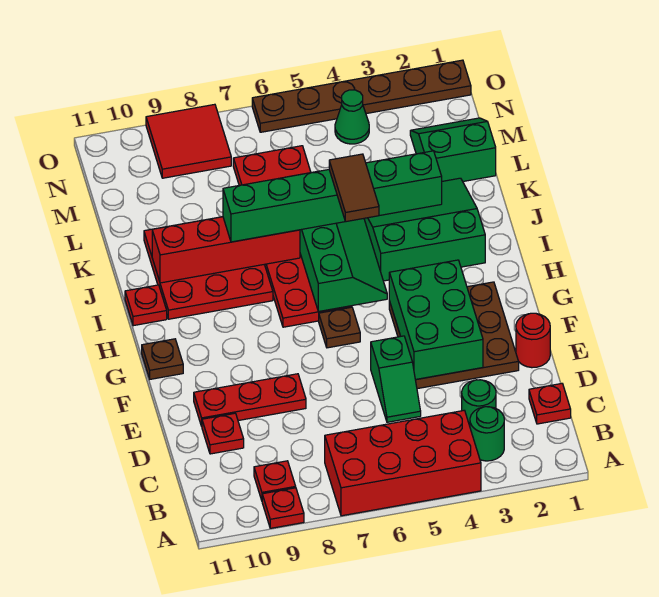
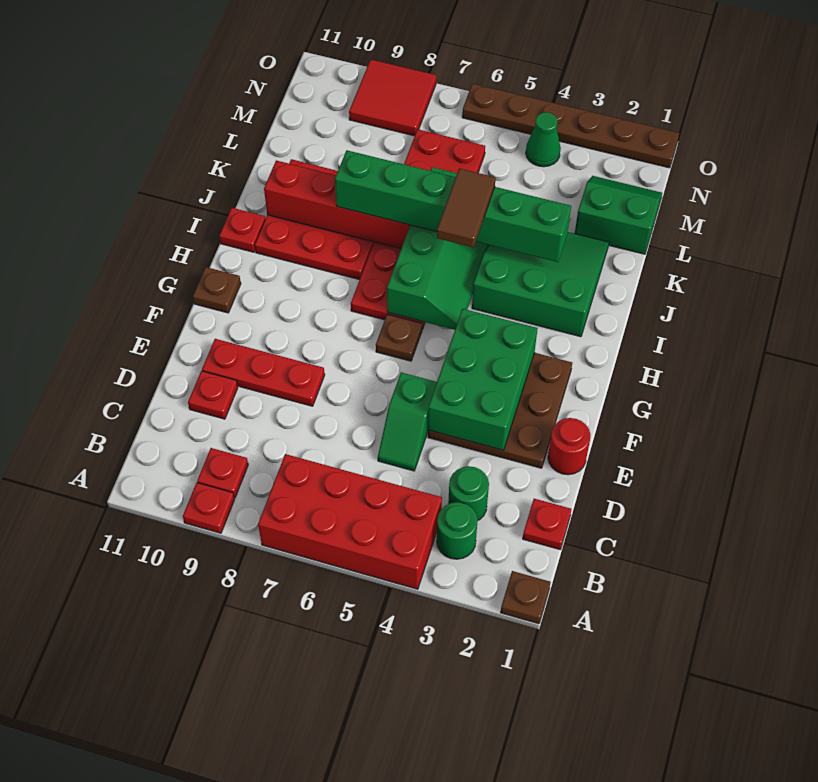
none -> brown 1x1 plate [501,571,551,624]

